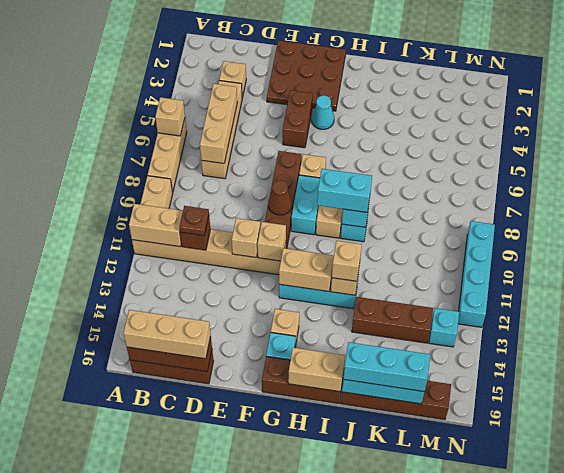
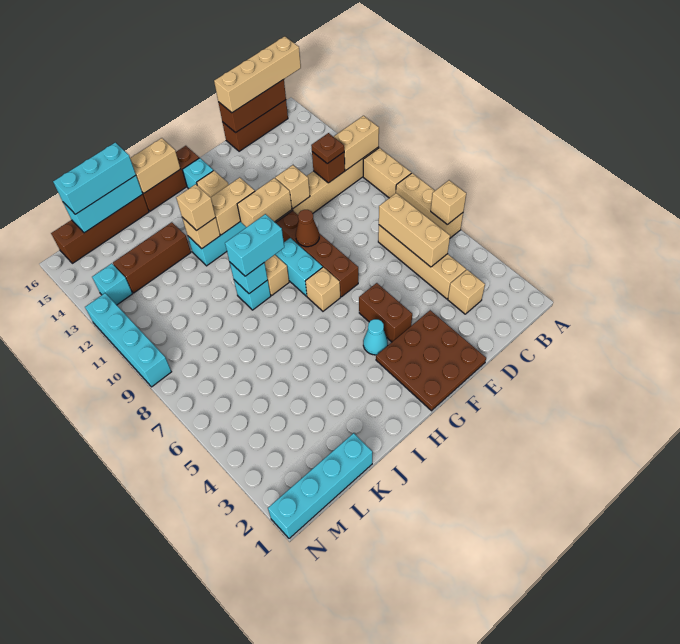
tan 1x3 brick [123,310,211,359] -> tan 1x4 brick [214,36,301,113]
tan 1x1 brick [257,222,286,261] -> tan 1x2 brick [237,178,292,227]
none -> cyan 1x4 brick [268,433,372,539]

